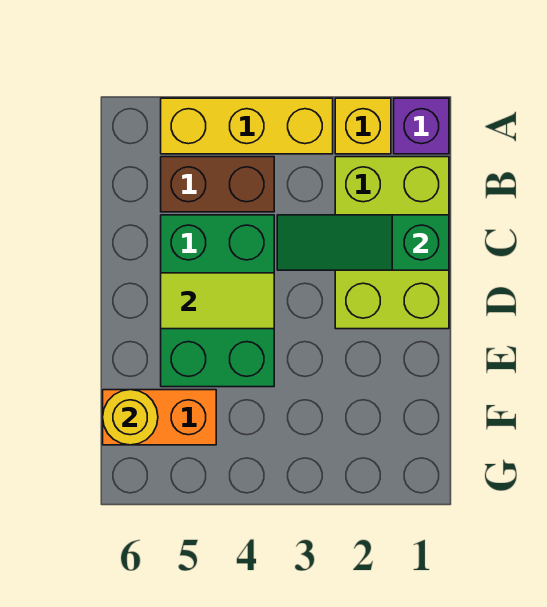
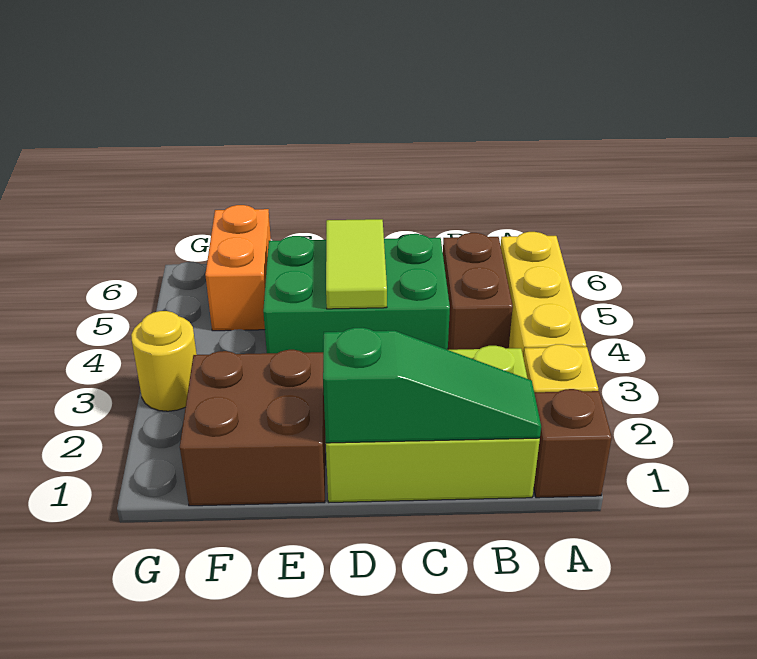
purple 1x1 brick [394,98,449,154] -> brown 1x1 brick [534,389,612,498]
green 1x3 slope [277,215,449,270] -> green 1x3 slope turned to [323,328,541,443]
none -> brown 2x2 brick [180,350,325,506]
yellow 1x1 round brick [103,390,158,445] -> yellow 1x1 round brick moved to [131,311,197,411]

